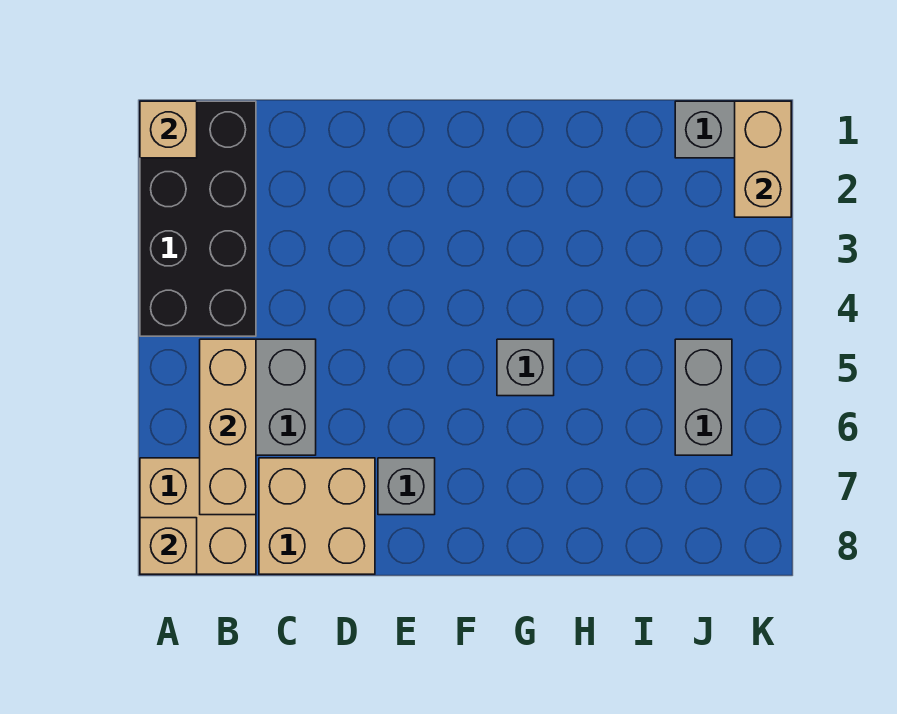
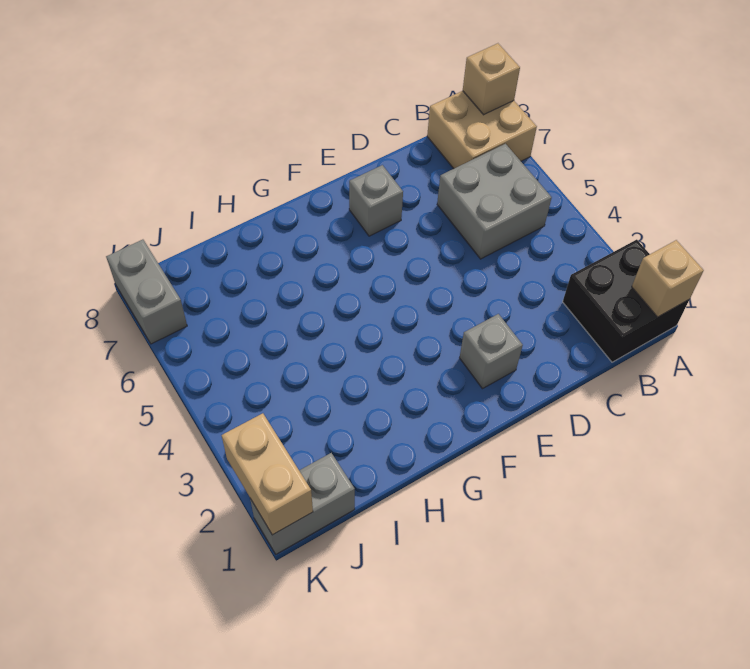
black 2x4 brick [140,101,256,336] -> black 2x2 brick [563,240,689,362]
tan 1x3 brick [200,339,256,515] -> none
tan 2x2 brick [259,458,375,574] -> none
grey 1x1 brick [497,339,554,396] -> grey 1x1 brick moved to [460,314,523,389]
grey 1x2 brick [675,339,732,455] -> grey 1x2 brick moved to [106,240,187,344]

